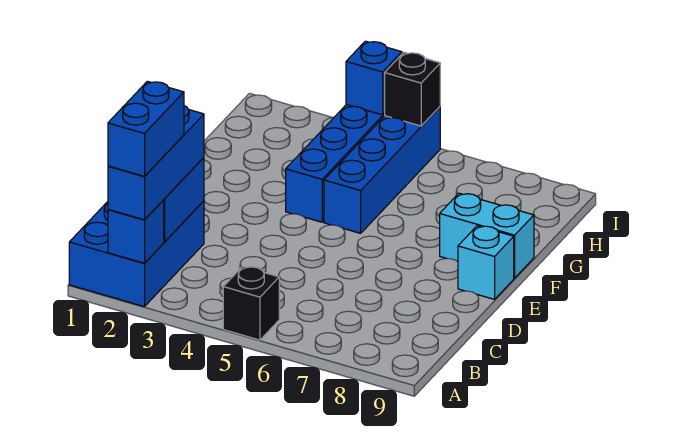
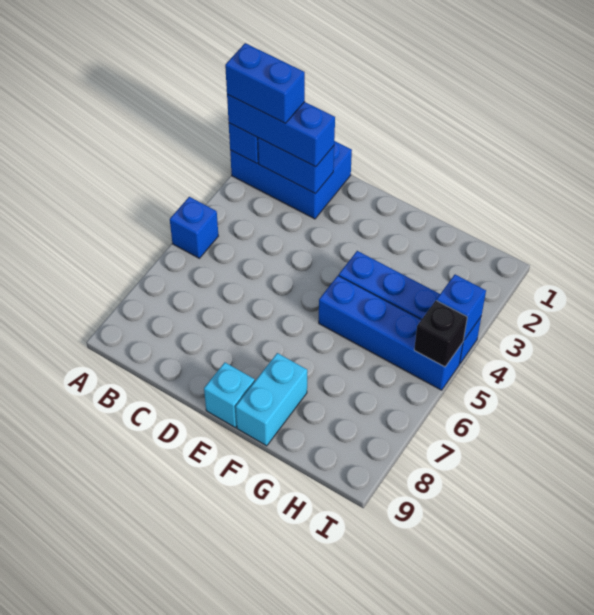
black 1x1 brick [223,266,279,340] -> blue 1x1 brick [170,197,218,258]

